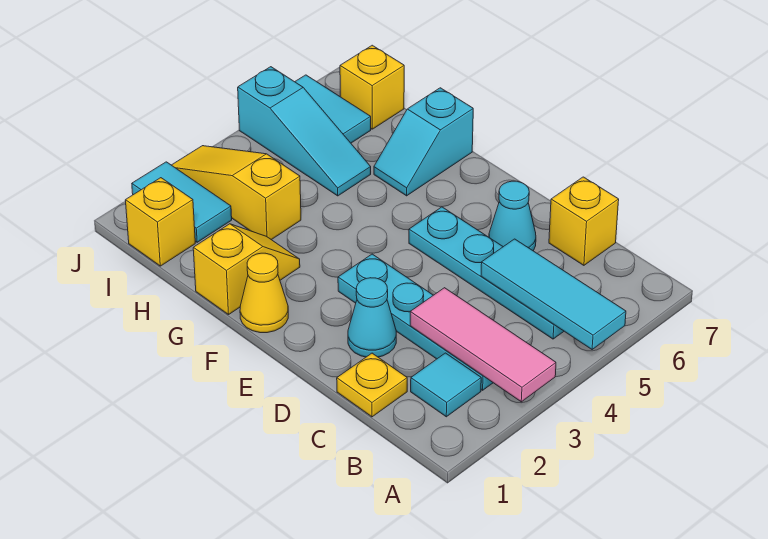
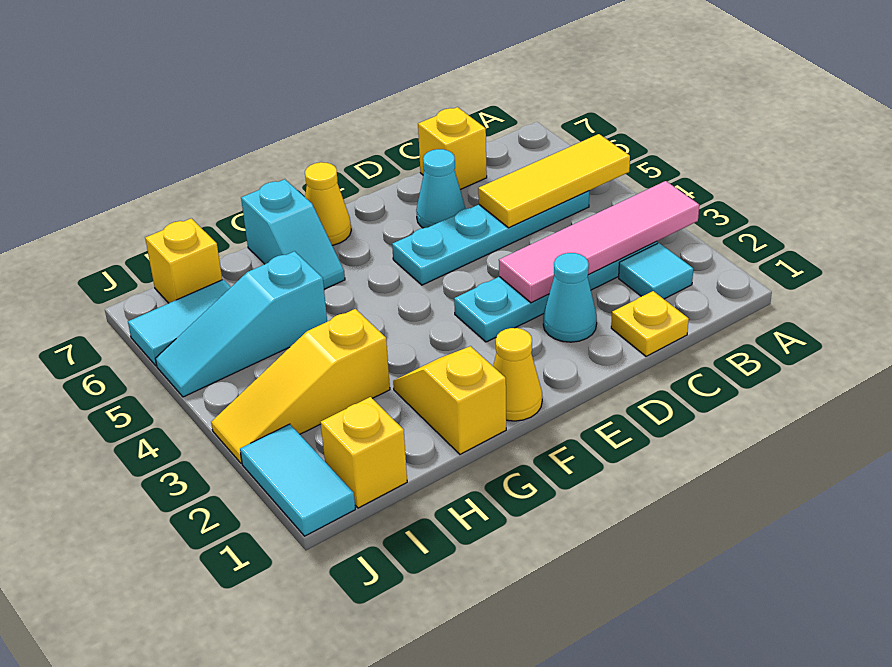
pink 1x3 tile [410,288,556,402] -> pink 1x4 tile [499,181,699,303]
cyan 1x3 tile [481,239,626,349] -> yellow 1x3 tile [478,134,630,228]
none -> yellow 1x1 cone [305,162,351,245]
cyan 1x3 slope [238,67,371,196] -> cyan 1x3 slope turned to [155,251,327,397]
cyan 1x2 tile [132,162,232,242] -> cyan 1x2 tile turned to [240,424,355,536]

